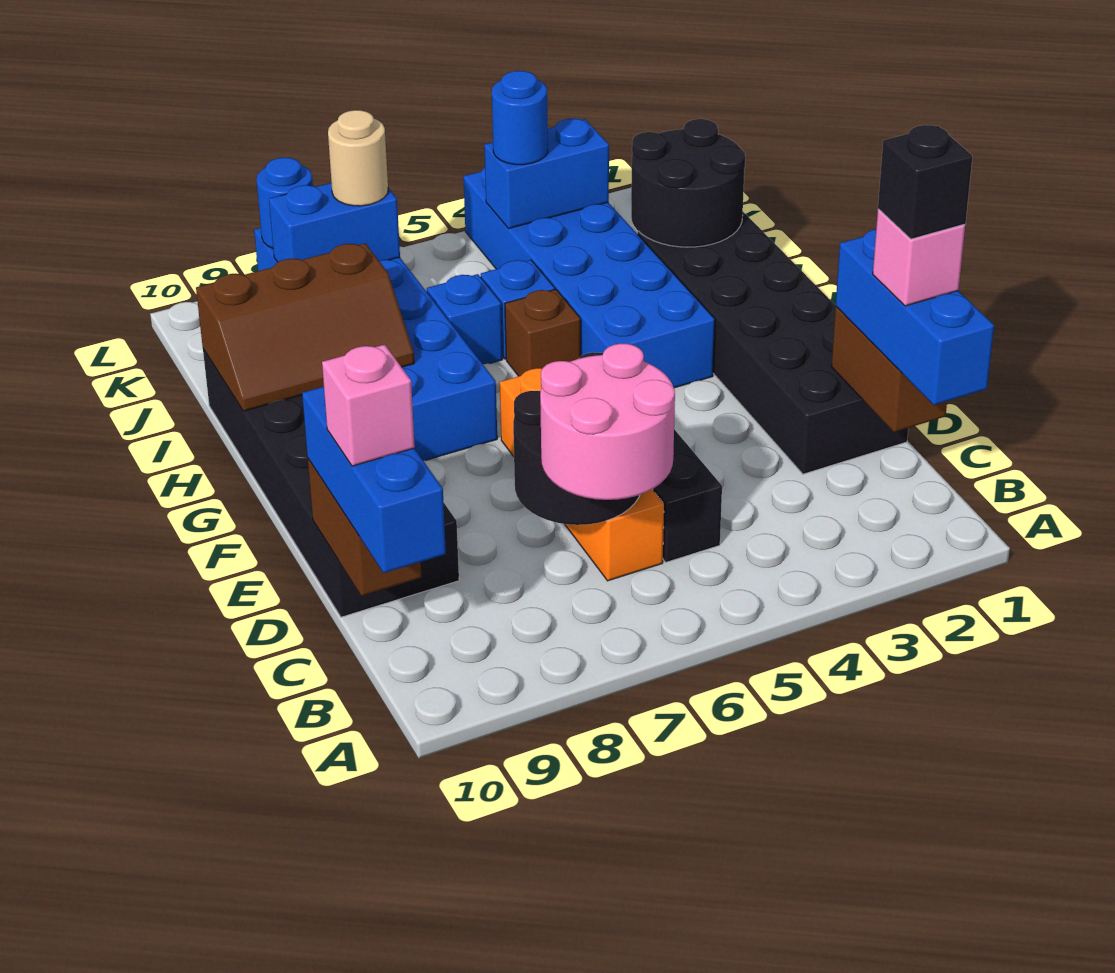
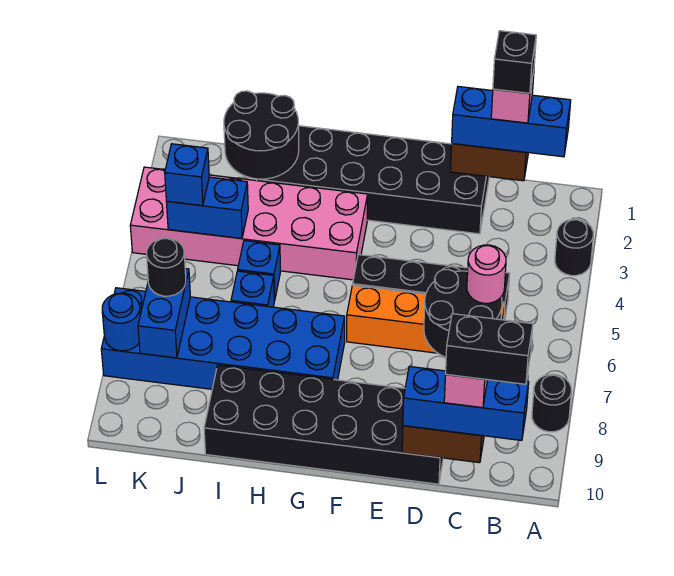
none -> black 1x1 round brick [555,219,593,276]
none -> black 1x1 round brick [532,374,571,432]
pink 2x2 round brick [540,343,675,500] -> pink 1x1 round brick [467,245,506,303]
none -> black 1x2 brick [446,314,533,384]
blue 2x6 brick [463,168,715,388] -> pink 2x6 brick [130,167,368,280]
brown 1x1 brick [505,289,581,376] -> none
brown 2x3 slope [196,243,414,411] -> none
blue 1x2 brick [484,119,609,229] -> blue 1x2 brick turned to [166,177,248,239]
blue 1x1 round brick [492,71,548,165] -> blue 1x1 brick [165,144,209,206]
tan 1x1 round brick [328,110,388,206] -> black 1x1 round brick [147,238,186,296]

